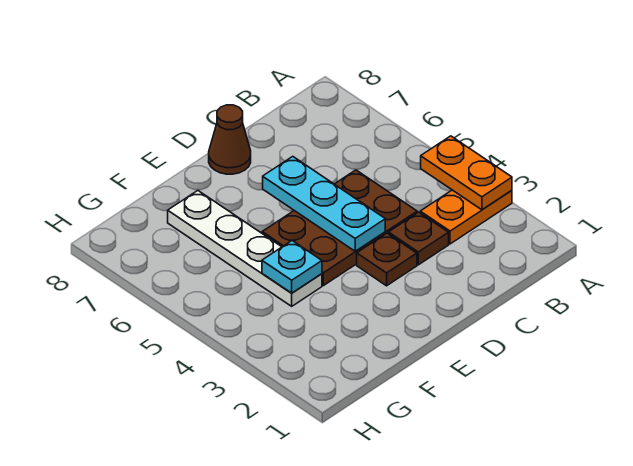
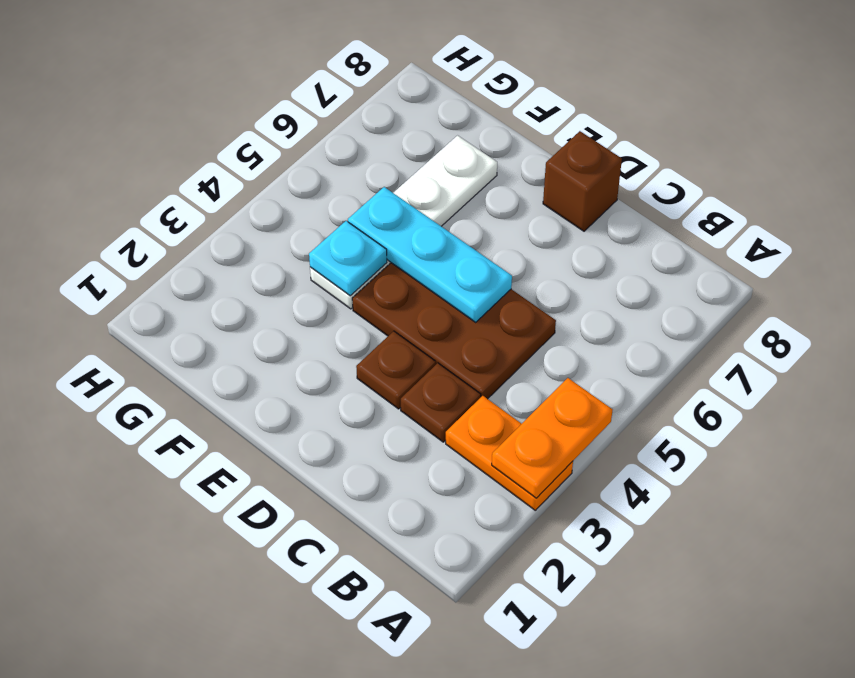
cyan 1x3 plate [263,156,385,251] -> cyan 1x3 plate turned to [348,187,512,322]
brown 1x1 cone [209,105,251,174] -> brown 1x1 brick [543,131,622,231]

